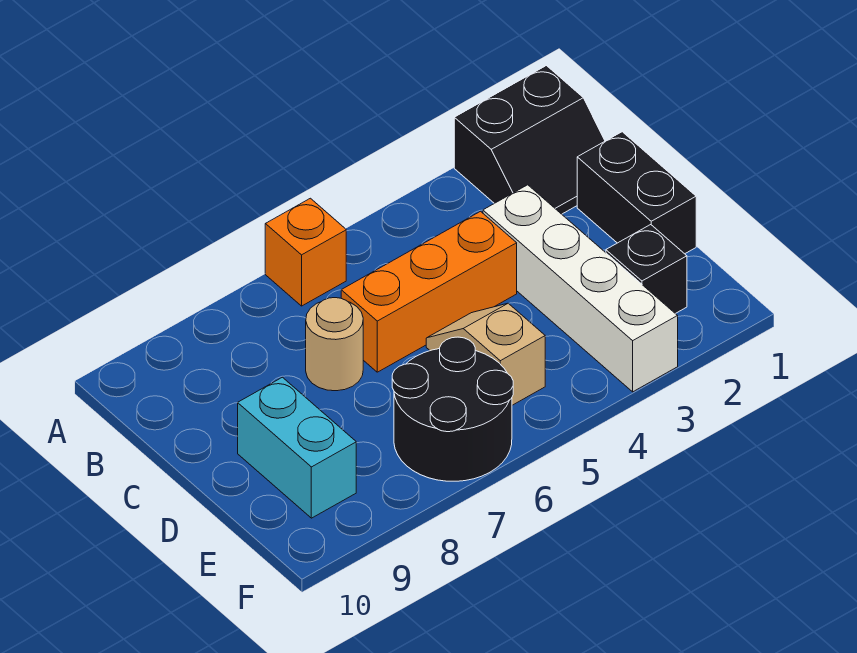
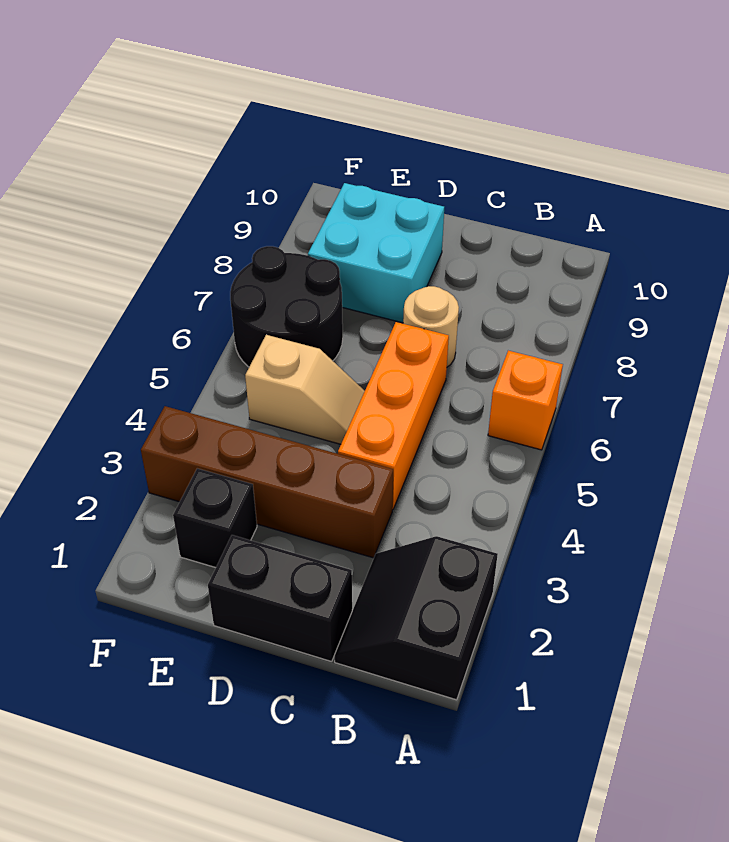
white 1x4 brick [483,185,678,392] -> brown 1x4 brick [141,406,393,558]
cyan 1x2 brick [238,377,356,518] -> cyan 2x2 brick [308,183,444,323]

